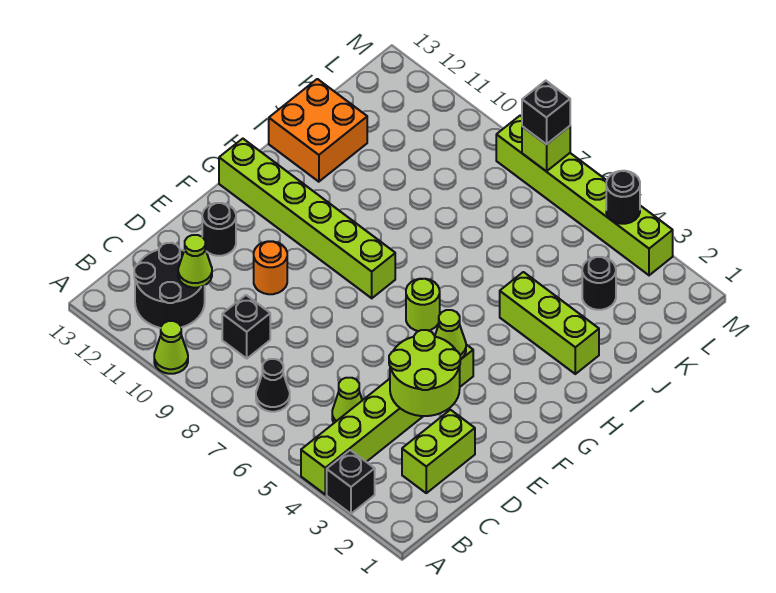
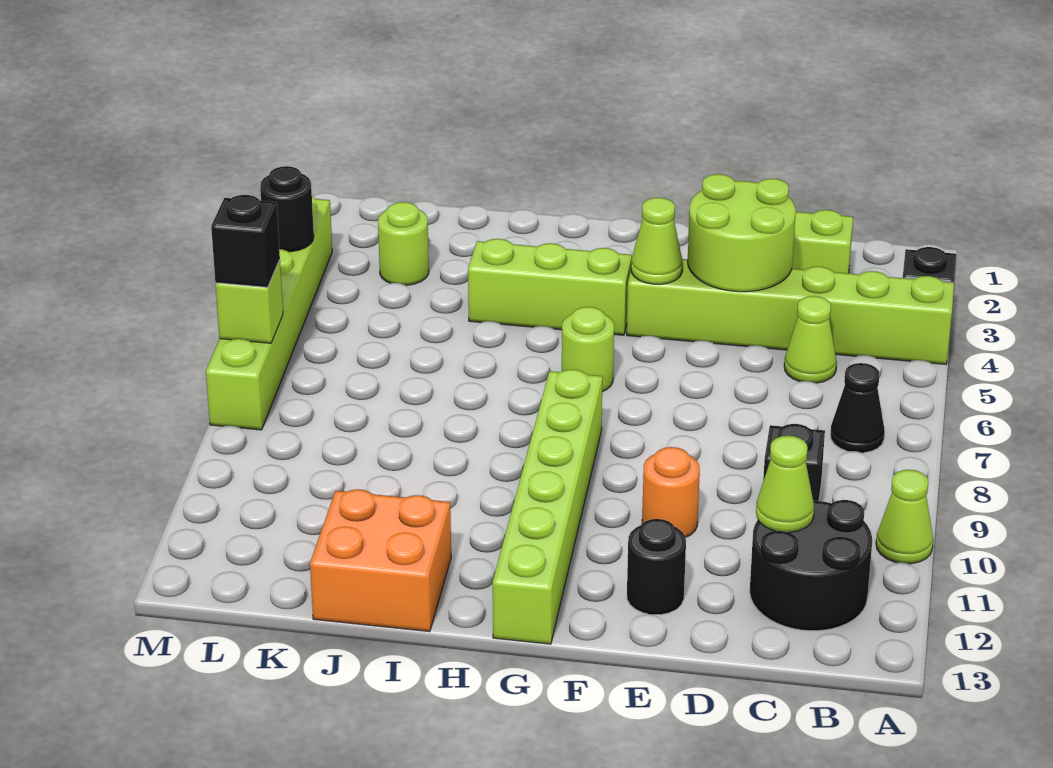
lime 1x3 brick [500,272,599,374] -> lime 1x3 brick turned to [468,239,632,335]
black 1x1 round brick [582,257,616,310] -> lime 1x1 round brick [378,202,429,285]

